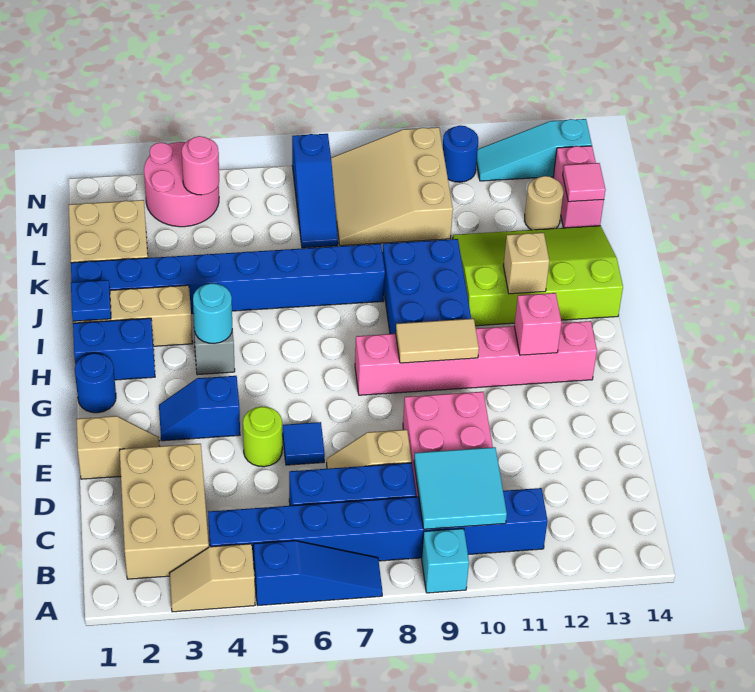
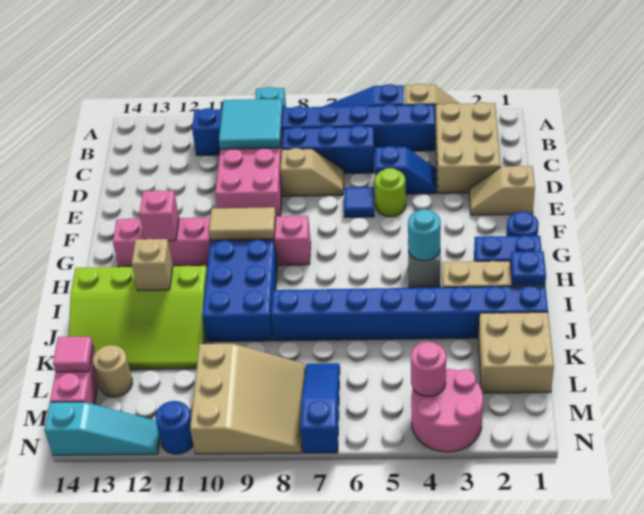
blue 1x2 slope [159,376,240,441] -> blue 1x2 slope moved to [375,146,437,194]

